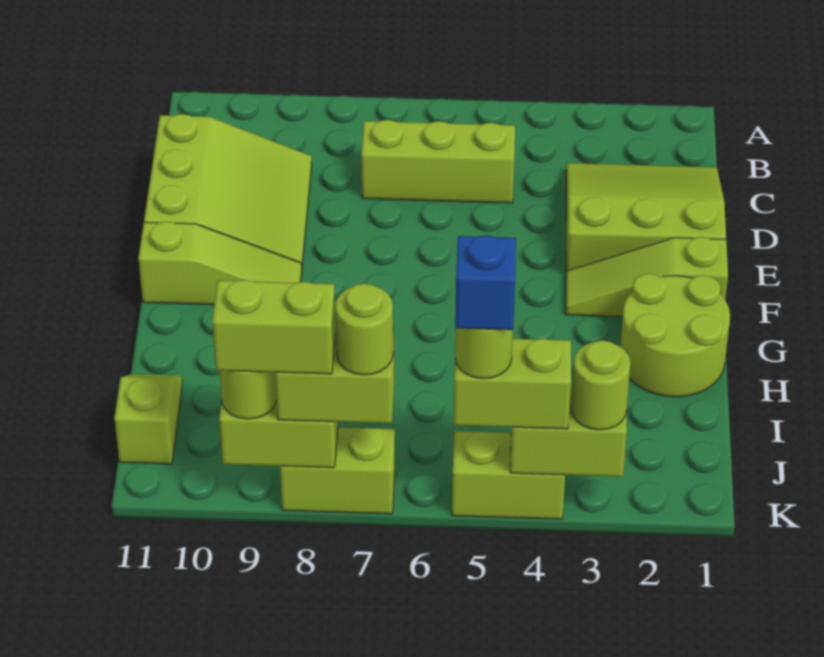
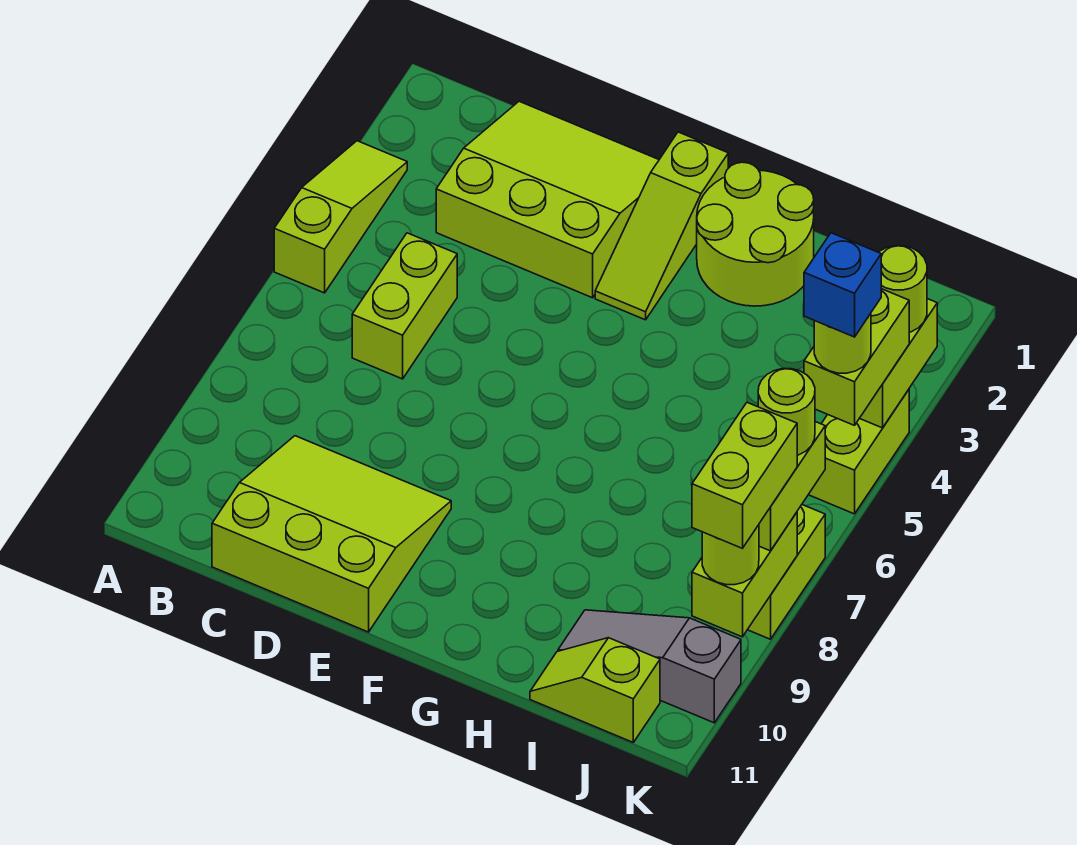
lime 3x3 slope [566,163,726,271] -> lime 3x3 slope turned to [436,101,659,298]
lime 1x3 brick [361,120,515,203] -> lime 1x2 brick [352,233,457,379]
lime 1x3 slope [138,222,302,305] -> lime 1x3 slope moved to [274,141,407,293]
none -> grey 1x3 slope [558,610,741,723]

